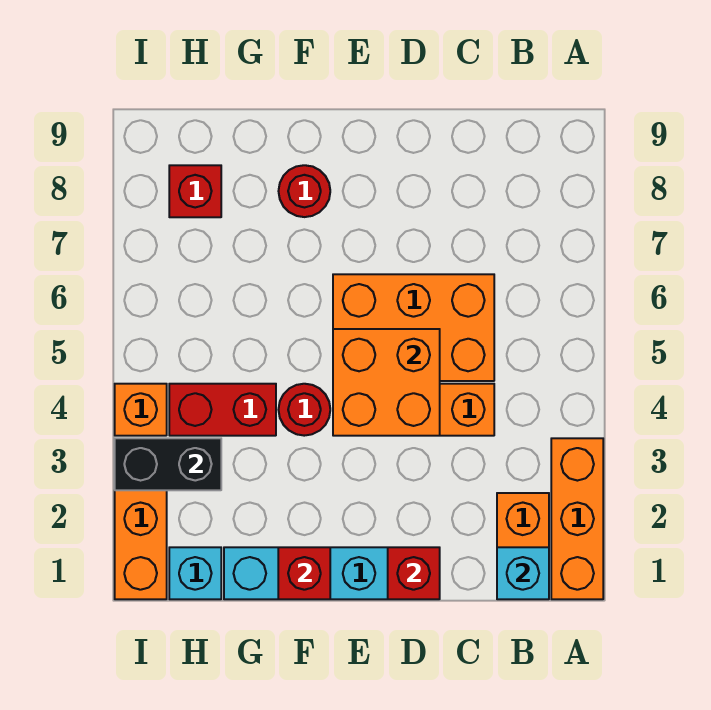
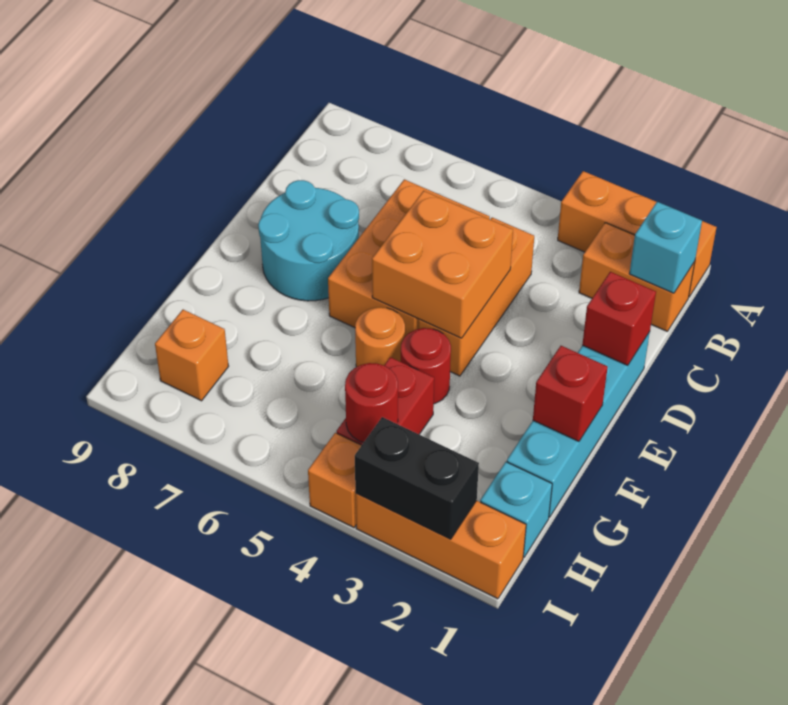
none -> cyan 2x2 round brick [258,180,359,301]
none -> orange 1x1 round brick [355,307,405,367]
red 1x1 round brick [279,165,330,217] -> red 1x1 round brick moved to [345,363,398,443]
black 1x2 brick [115,438,221,490] -> black 1x2 brick turned to [355,417,479,539]
red 1x1 brick [169,165,221,217] -> orange 1x1 brick [155,310,229,401]

